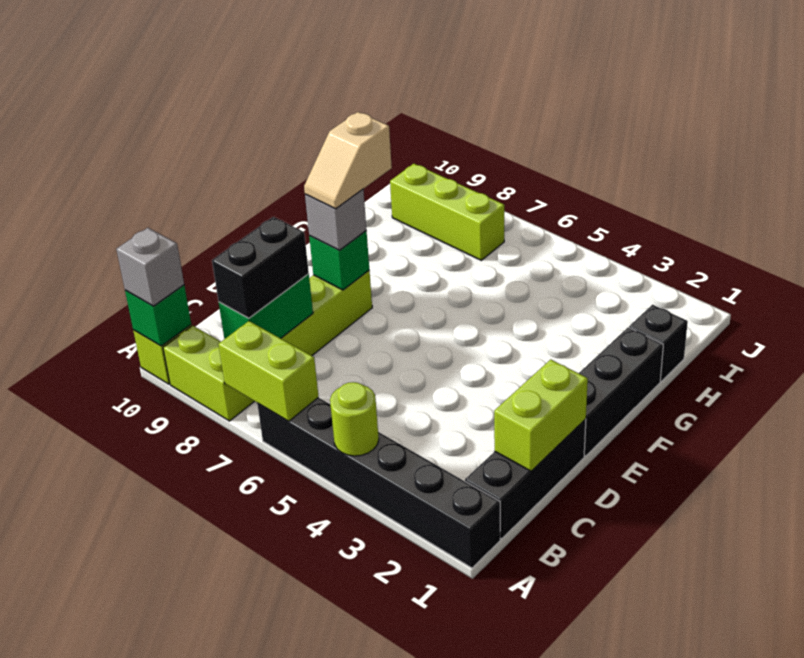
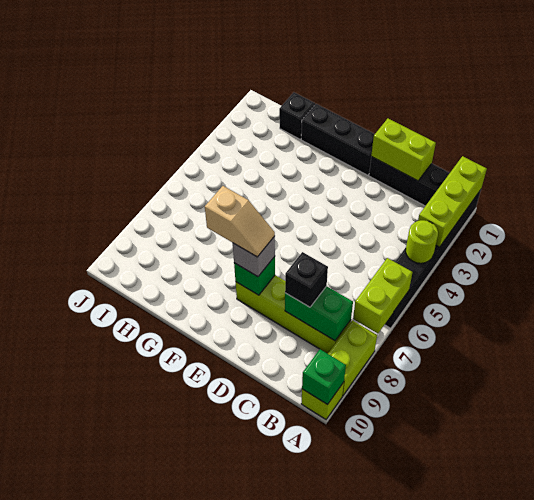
grey 1x1 brick [116,228,184,306] -> none
black 1x2 brick [212,217,309,318] -> black 1x1 brick [285,252,328,307]
lime 1x3 brick [390,164,504,260] -> lime 1x3 brick moved to [418,156,487,247]

